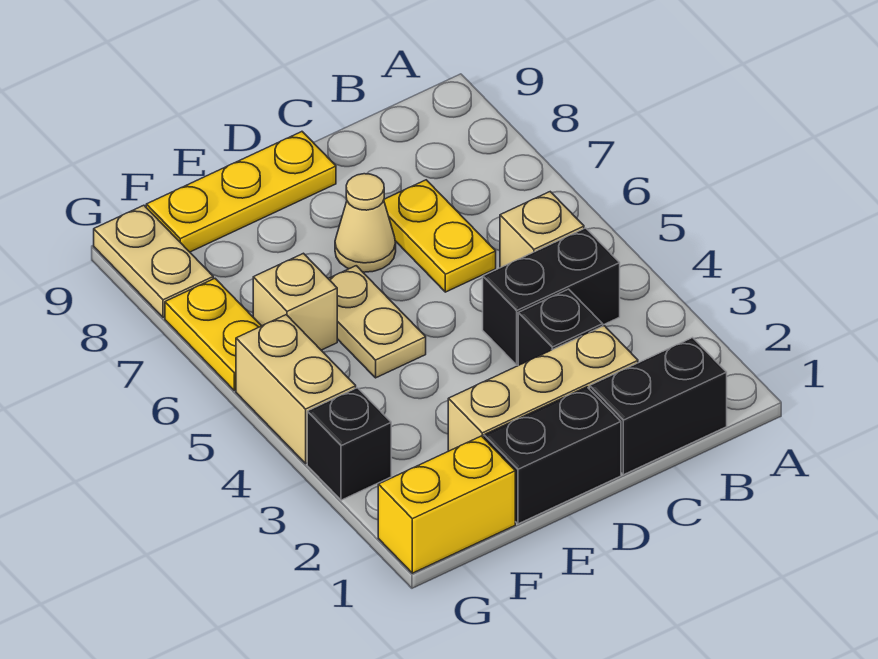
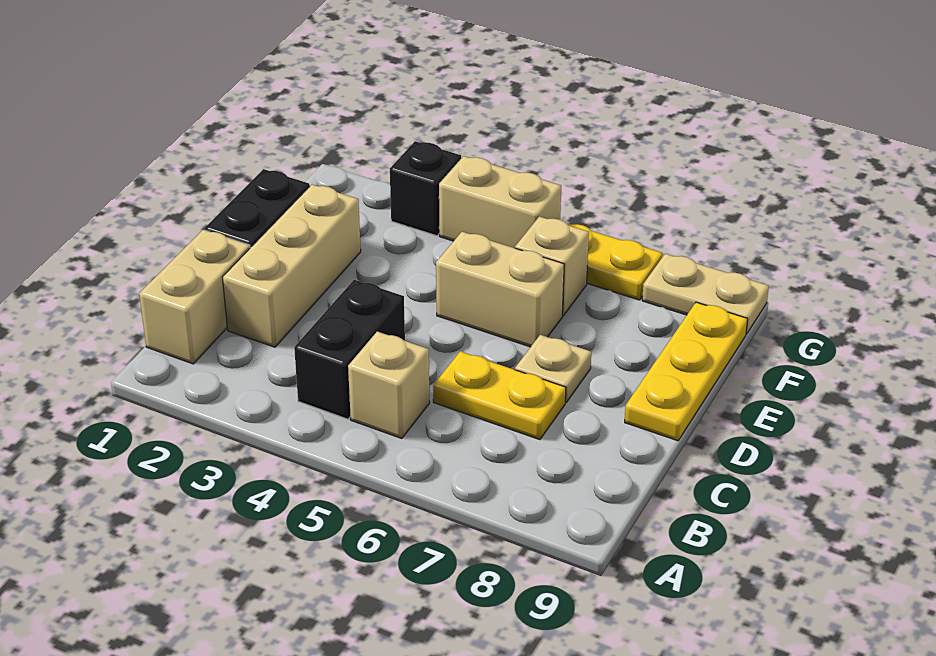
black 1x2 brick [590,338,727,475] -> tan 1x2 brick [139,230,250,364]
black 1x1 brick [518,289,603,365] -> none
tan 1x1 cone [335,174,396,272] -> tan 1x1 plate [515,335,591,403]
tan 1x2 plate [328,266,426,378] -> tan 1x2 brick [436,232,564,347]
yellow 1x2 brick [378,436,515,573] -> none

